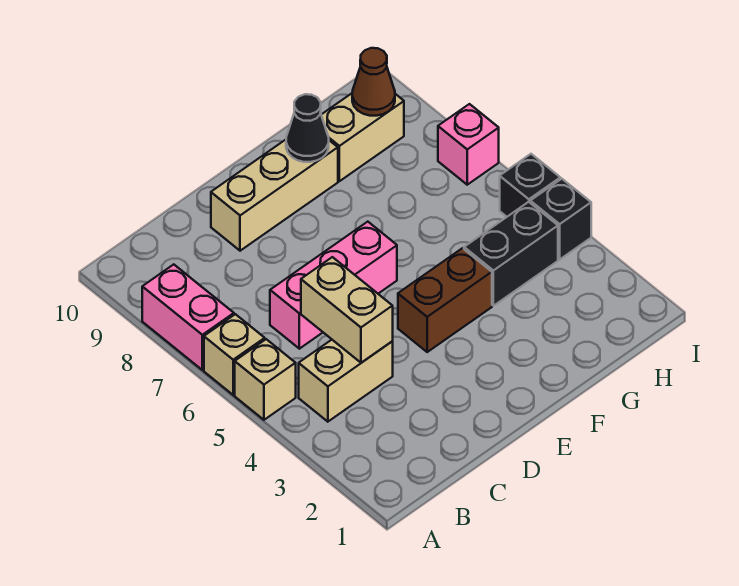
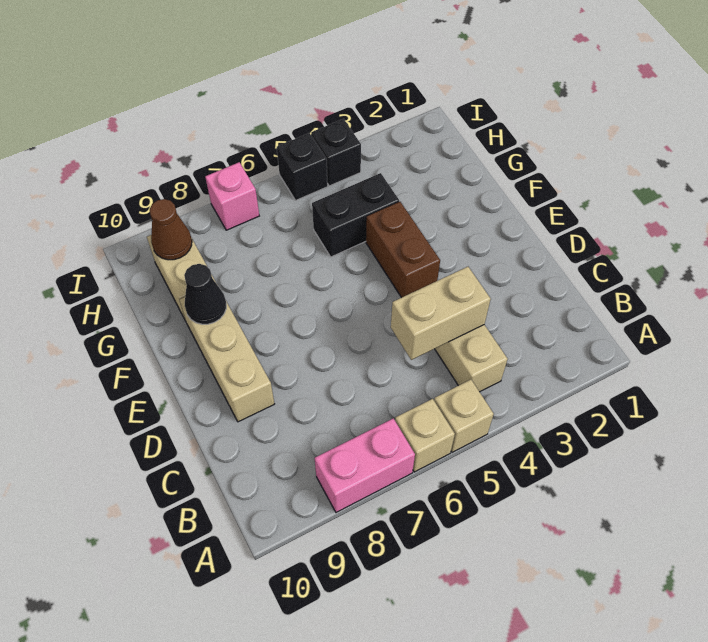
pink 1x3 brick [270,222,397,349] -> none
black 1x2 brick [464,202,558,306] -> black 1x2 brick turned to [312,173,399,257]

